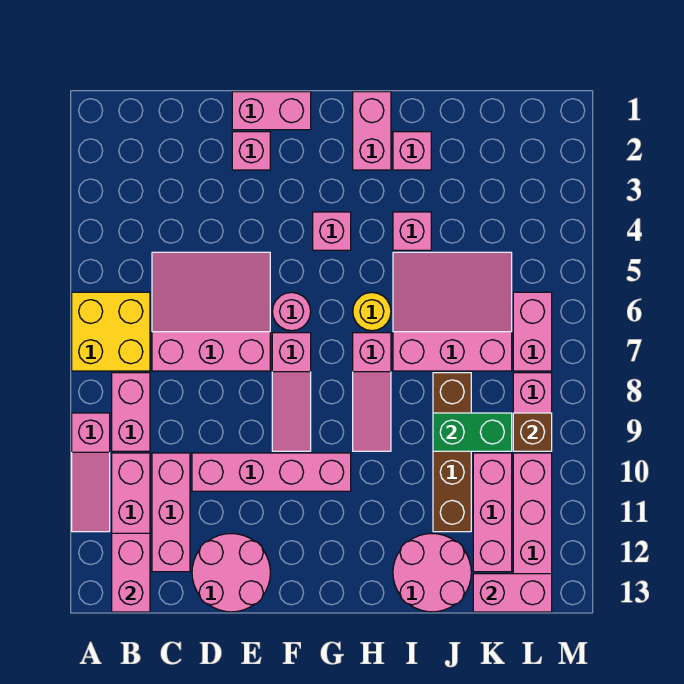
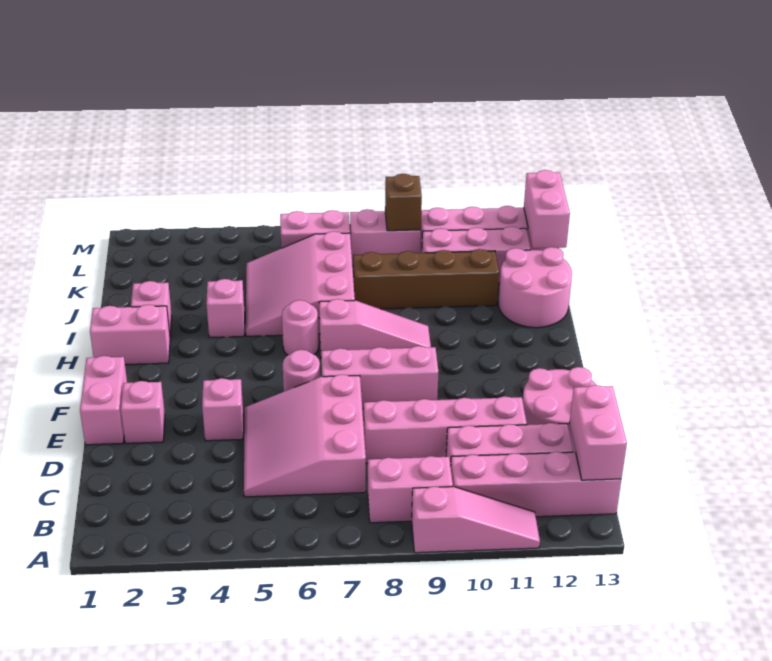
yellow 2x2 brick [72,292,150,371] -> none
pink 1x2 brick [112,533,150,612] -> pink 1x2 brick turned to [570,385,627,480]
pink 1x4 brick [192,453,351,491] -> pink 1x4 brick turned to [364,396,527,463]
pink 1x3 slope [272,333,311,451] -> pink 1x3 brick [321,346,439,408]
pink 1x1 brick [313,212,351,250] -> pink 1x1 brick moved to [202,378,243,441]
yellow 1x1 round brick [353,293,391,331] -> pink 1x1 round brick [282,300,319,355]
green 1x2 brick [433,413,512,451] -> none

